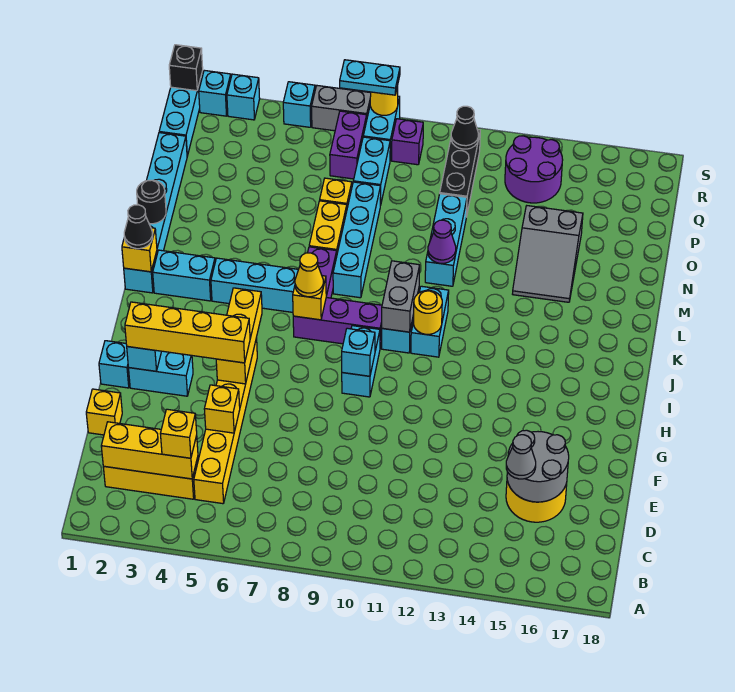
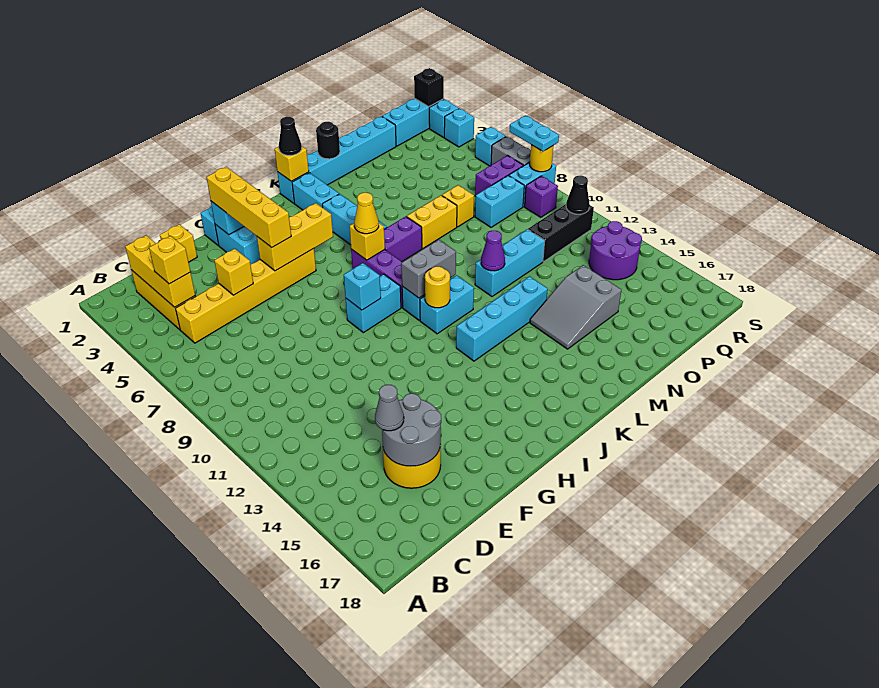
cyan 1x4 brick [333,182,381,298] -> cyan 1x4 brick moved to [456,276,548,361]

